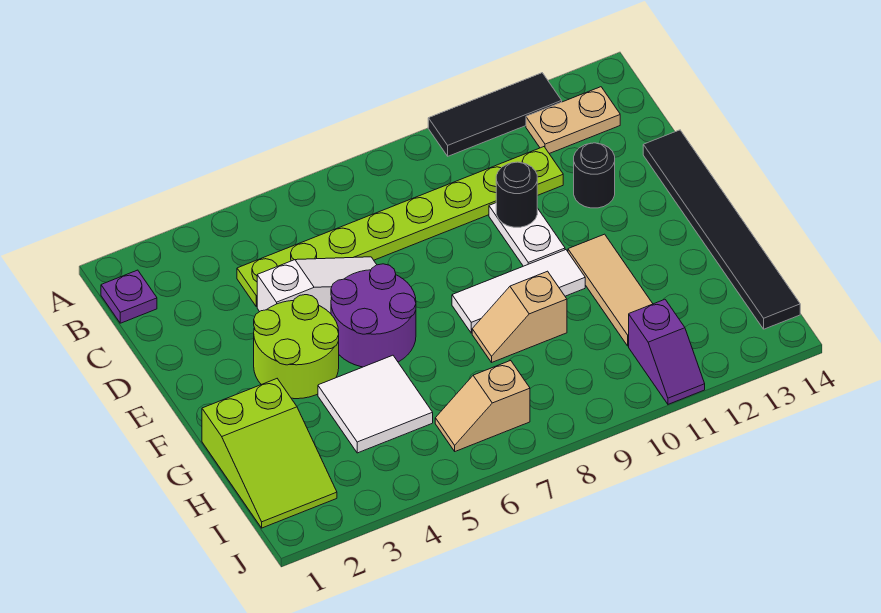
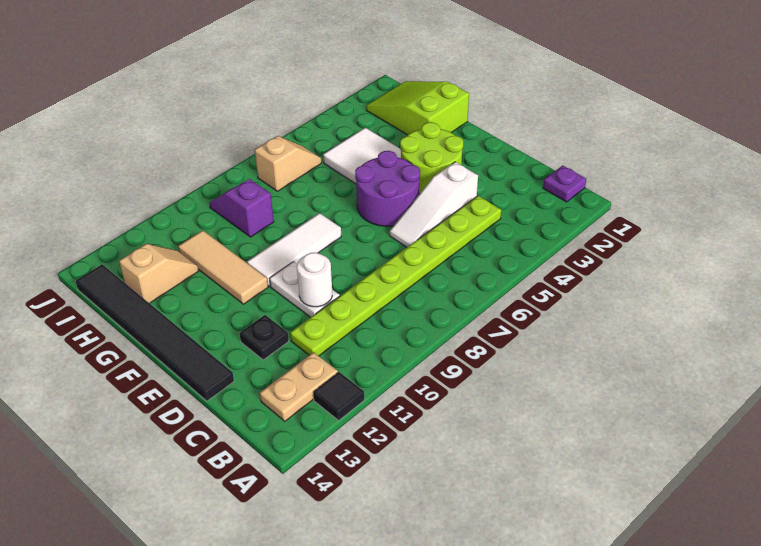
black 1x3 tile [428,73,562,156] -> black 1x1 tile [313,372,364,420]
black 1x1 round brick [496,162,537,227] -> white 1x1 round brick [297,253,332,307]
black 1x1 round brick [574,143,615,208] -> black 1x1 plate [239,315,289,360]
tan 1x2 slope [472,271,567,362] -> tan 1x2 slope moved to [119,244,198,303]
purple 1x2 slope [629,299,705,404] -> purple 1x2 slope moved to [209,179,274,237]

